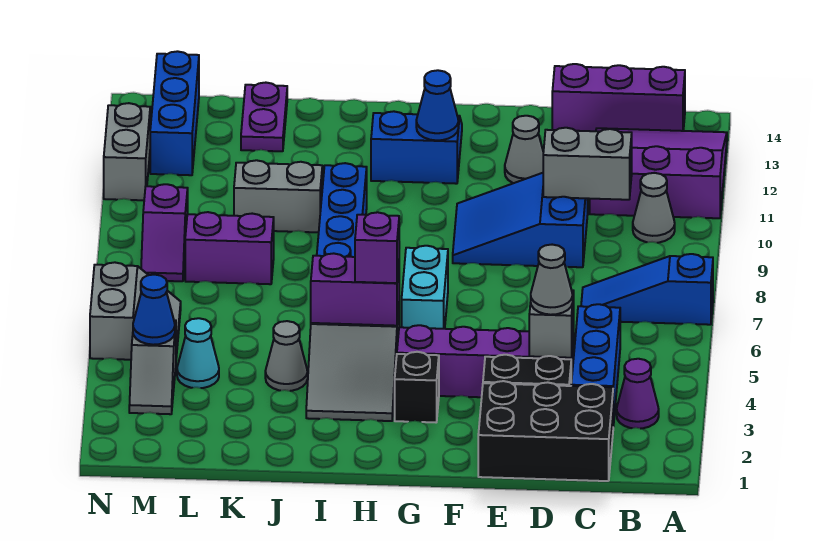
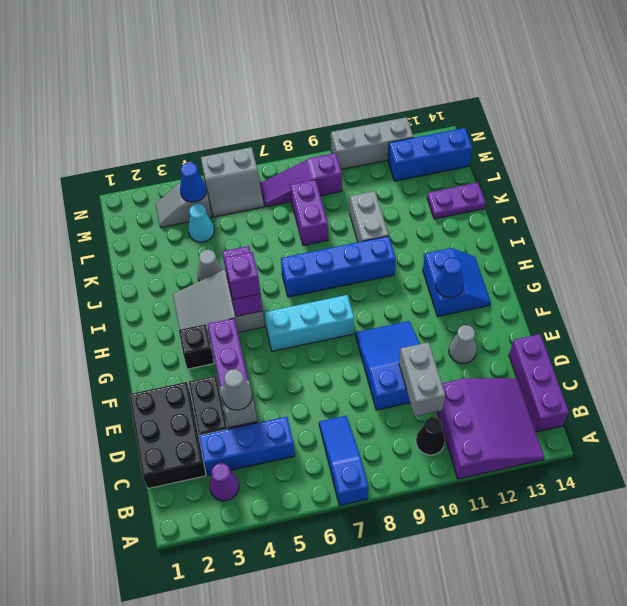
grey 1x1 cone [633,173,675,243] -> black 1x1 cone [416,417,445,455]
cyan 1x2 brick [402,246,448,329] -> cyan 1x3 brick [264,295,354,351]
purple 1x2 slope [141,184,188,281] -> purple 1x3 slope [260,153,342,207]
grey 1x2 brick [104,103,150,200] -> grey 1x3 brick [331,117,413,169]

